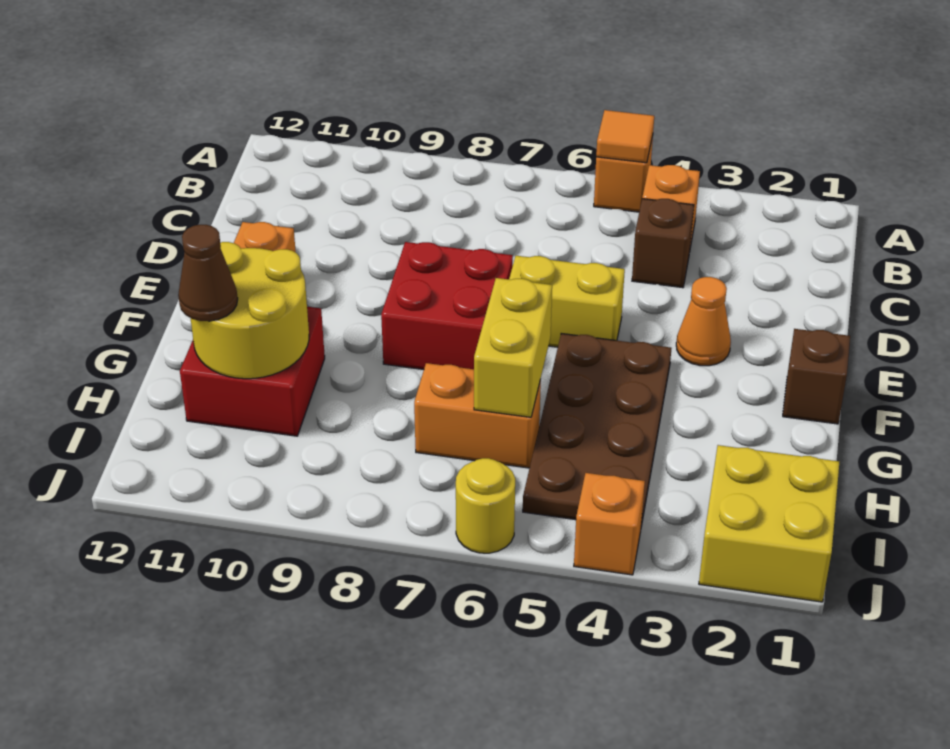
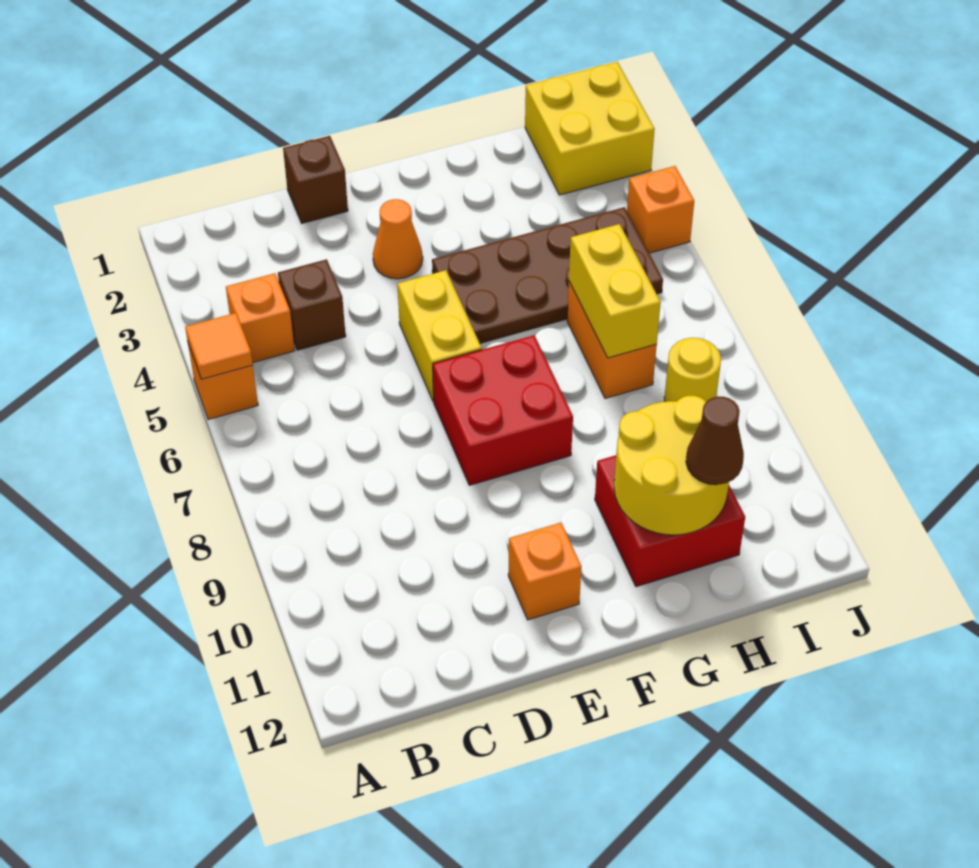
brown 1x1 brick [783,329,850,424] -> brown 1x1 brick moved to [283,136,348,223]
yellow 1x2 brick [474,278,552,417] -> yellow 1x2 brick turned to [569,224,661,358]
yellow 1x1 round brick [456,458,515,553] -> yellow 1x1 round brick moved to [664,338,721,402]

